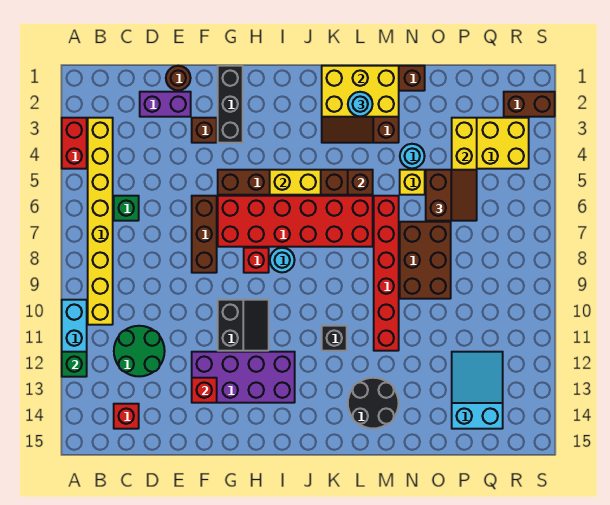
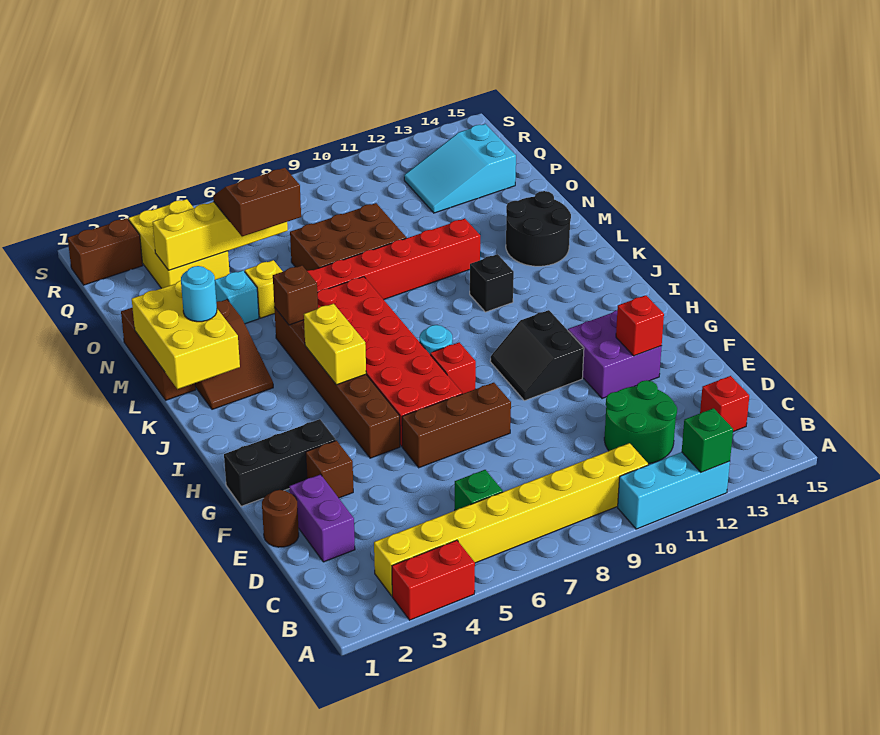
purple 2x4 brick [192,352,295,403] -> purple 2x2 brick [568,310,662,399]
black 2x2 slope [218,300,269,351] -> black 2x2 slope turned to [490,310,584,401]
cyan 1x1 round brick [400,144,425,168] -> cyan 1x1 brick [215,270,259,324]
brown 1x2 brick [504,92,555,117] -> brown 1x2 brick turned to [68,218,143,285]

